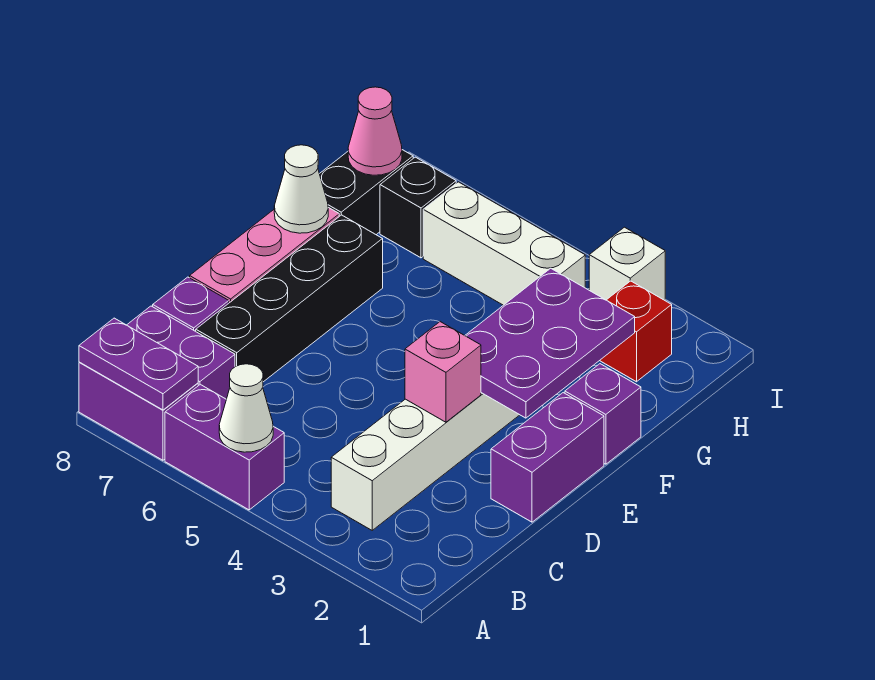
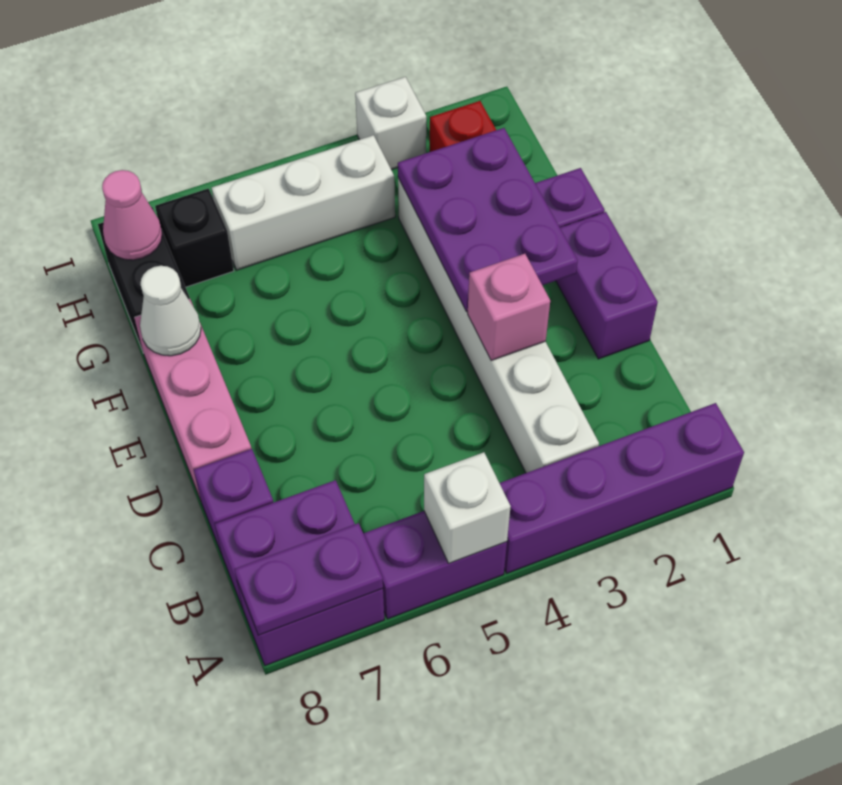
none -> purple 1x4 brick [500,403,744,573]
white 1x1 cone [219,364,273,452] -> white 1x1 brick [424,452,511,563]
black 1x4 brick [196,215,383,382] -> none

